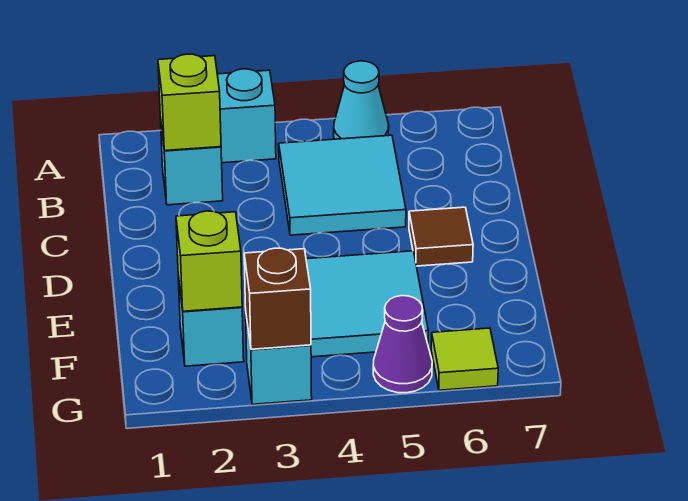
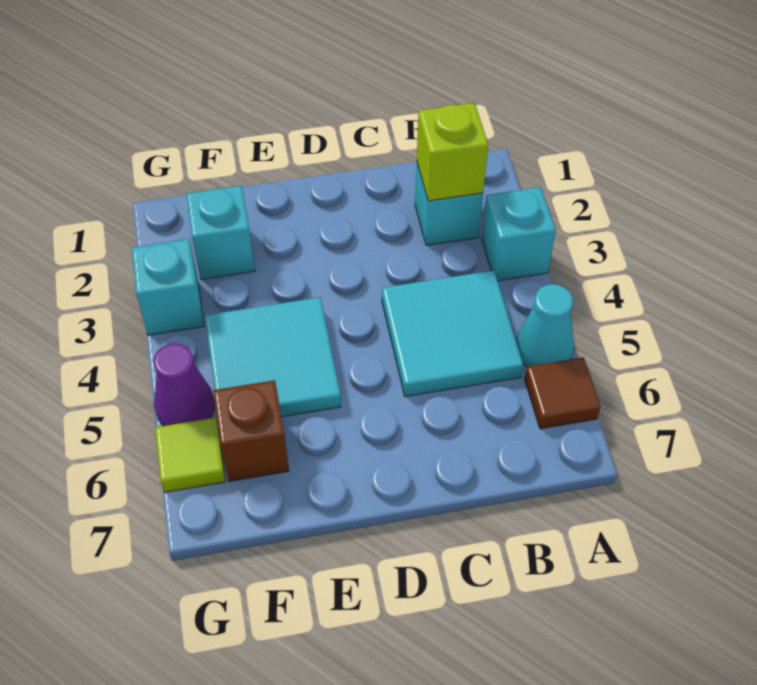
brown 1x1 tile [409,207,473,266] -> brown 1x1 tile moved to [525,357,601,429]
lime 1x1 brick [176,211,242,311] -> none
brown 1x1 brick [244,248,311,349] -> brown 1x1 brick moved to [213,380,289,481]

